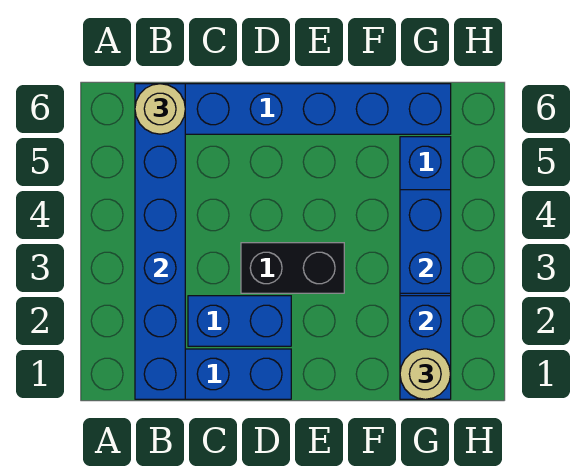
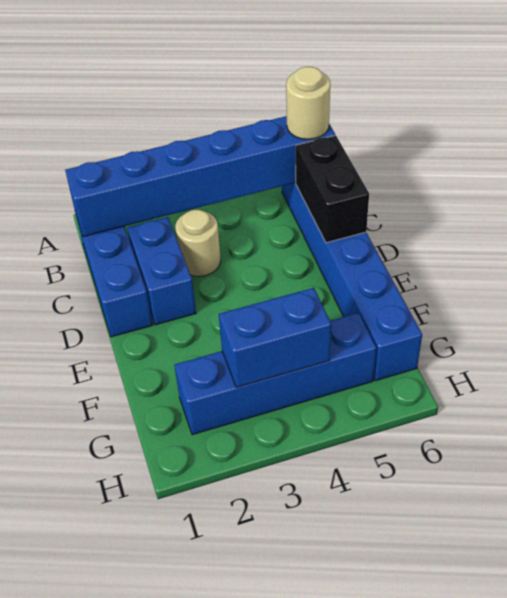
black 1x2 brick [241,243,344,293] -> black 1x2 brick moved to [296,135,369,243]
blue 1x2 brick [400,296,451,399] -> none
tan 1x1 round brick [400,349,451,399] -> tan 1x1 round brick moved to [175,210,221,277]

